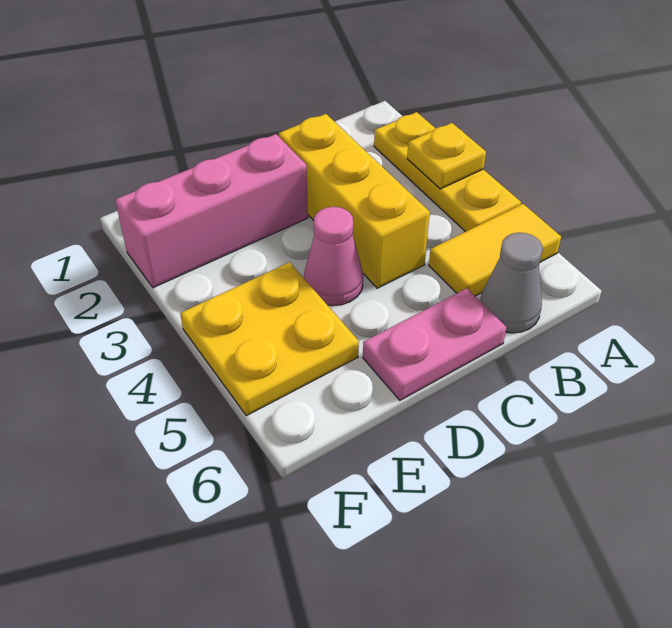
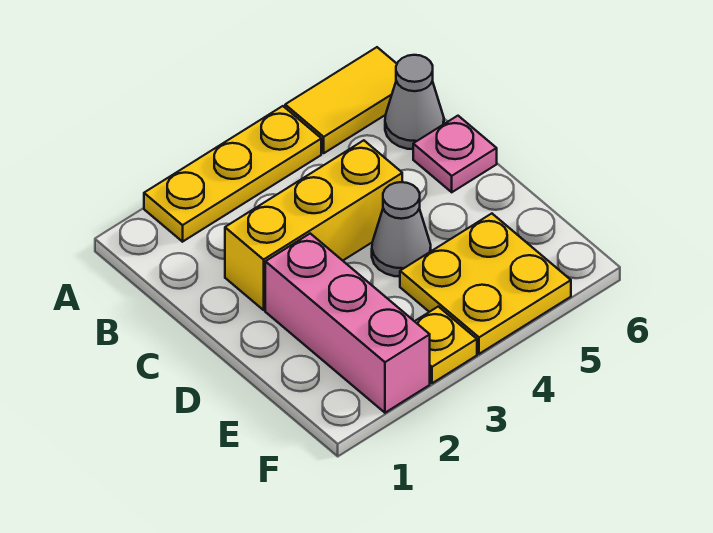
yellow 1x1 plate [407,123,486,189] -> yellow 1x1 plate moved to [415,307,477,383]
yellow 1x2 tile [429,204,561,296] -> yellow 1x2 tile turned to [285,47,397,153]
pink 1x2 plate [363,288,507,400] -> pink 1x1 plate [413,116,497,192]
pink 1x1 cone [304,207,363,306] -> grey 1x1 cone [372,182,431,277]

